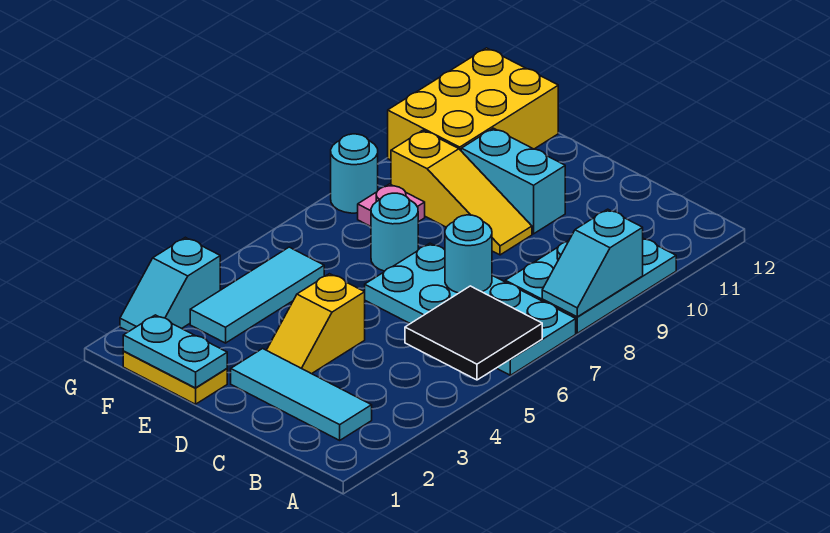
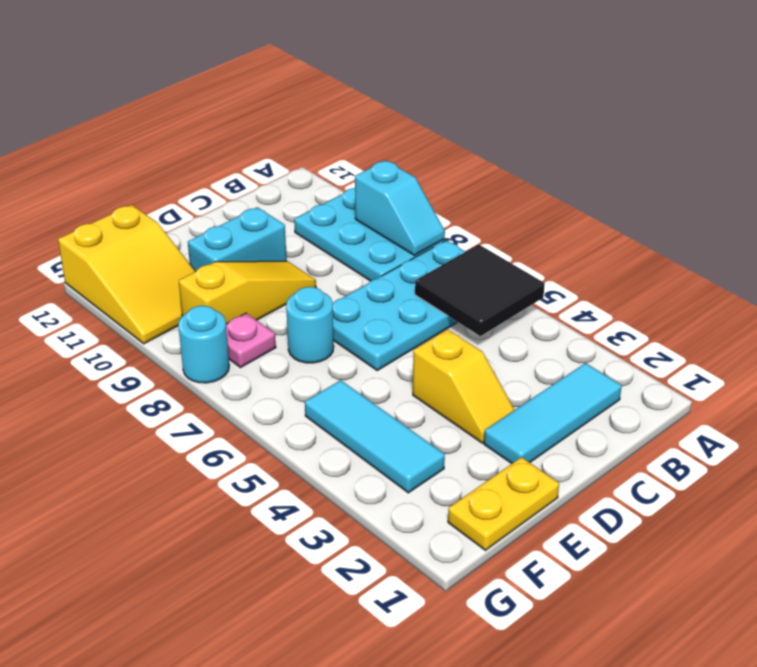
cyan 1x1 round brick [445,215,492,293] -> none
cyan 1x2 plate [123,315,227,388] -> none
yellow 2x3 brick [388,48,558,160] -> yellow 2x3 slope [58,205,196,344]
cyan 1x2 slope [120,237,220,332] -> none

